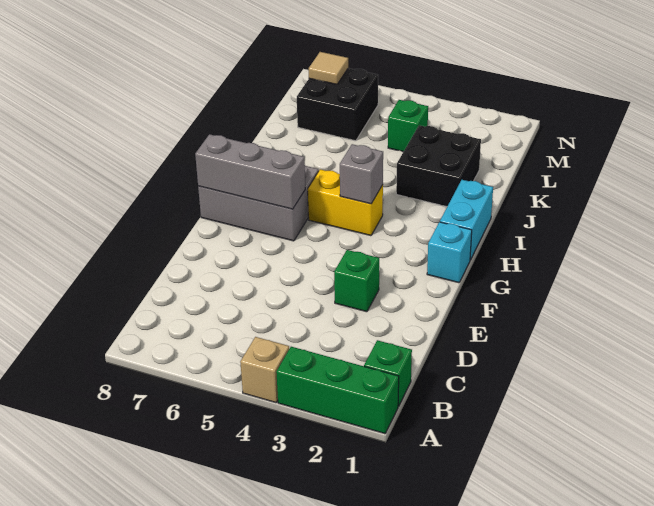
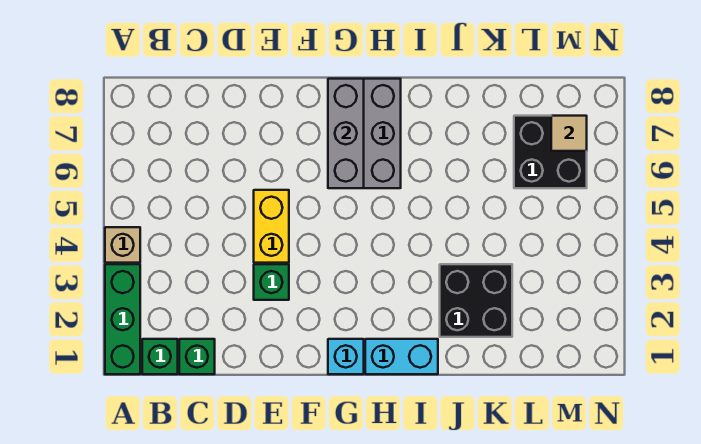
yellow 1x2 brick [308,169,383,236] -> yellow 1x2 brick moved to [254,190,289,263]
grey 1x1 brick [340,144,383,204] -> none
green 1x1 brick [388,100,428,152] -> green 1x1 brick moved to [179,339,215,374]

